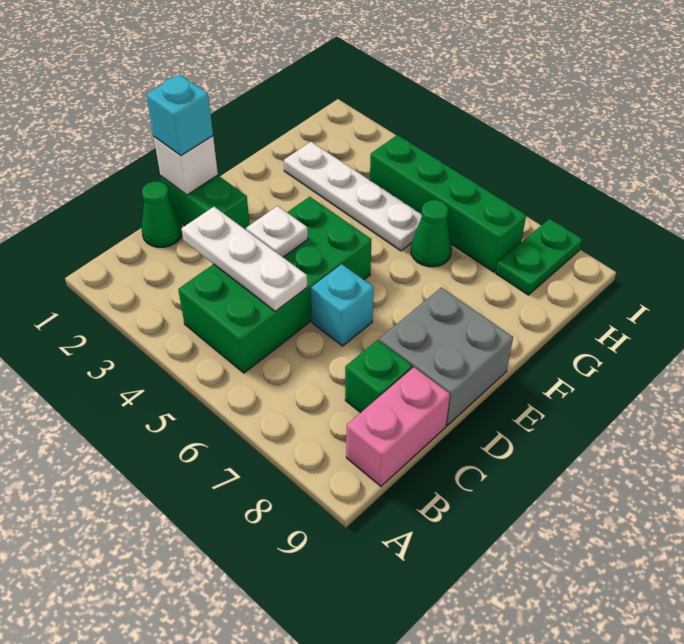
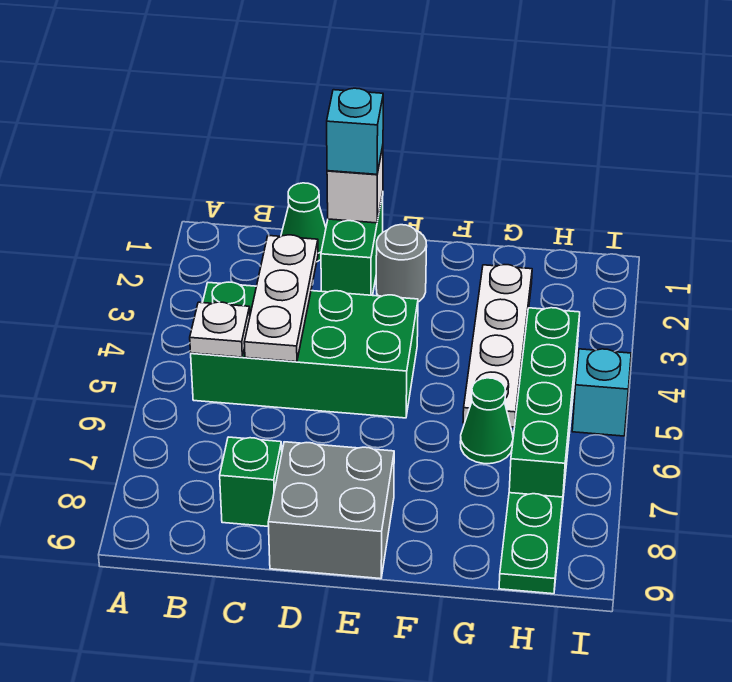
pink 1x2 brick [346,367,450,486] -> none
white 1x1 plate [246,206,308,257] -> white 1x1 plate moved to [190,302,250,357]
cyan 1x1 brick [311,264,374,346] -> cyan 1x1 brick moved to [572,349,631,436]
none -> grey 1x1 round brick [376,225,427,302]
green 1x2 plate [496,219,582,295] -> green 1x2 plate turned to [499,493,563,594]

